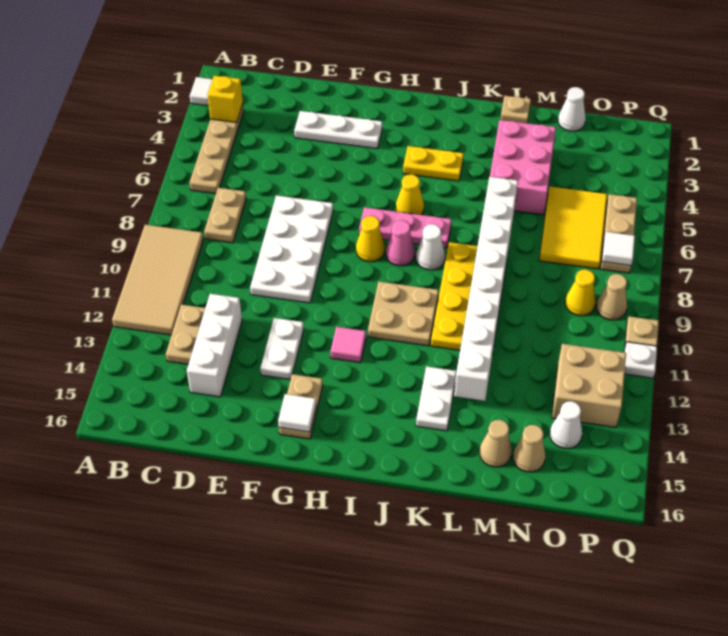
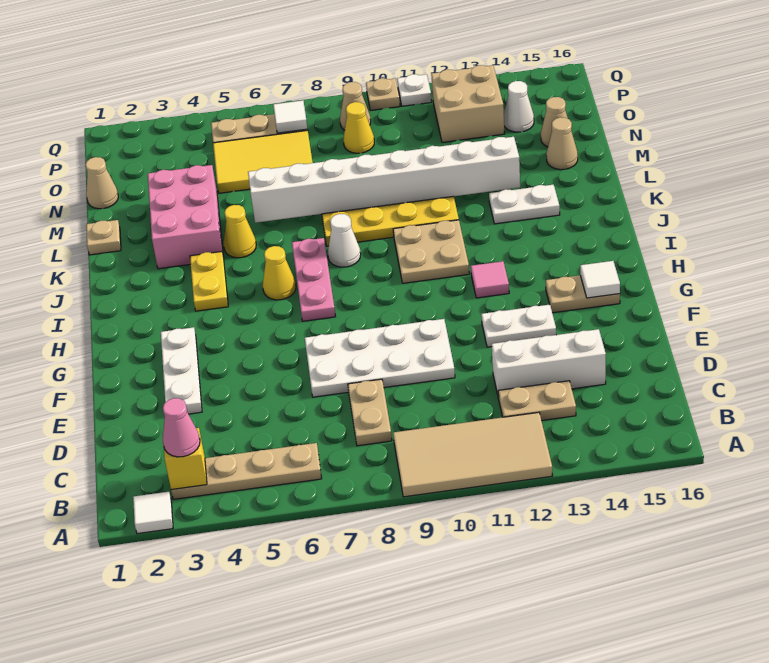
tan 1x2 plate [204,188,246,243] -> tan 1x2 plate turned to [348,379,392,446]
yellow 1x1 cone [356,216,385,262] -> yellow 1x1 cone moved to [224,205,256,258]
pink 1x1 cone [386,220,415,266] -> pink 1x1 cone moved to [163,398,200,457]
pink 2x3 brick [490,120,556,215] -> pink 2x3 brick turned to [148,165,223,269]
white 1x1 cone [558,87,586,131] -> tan 1x1 cone [85,157,118,209]

